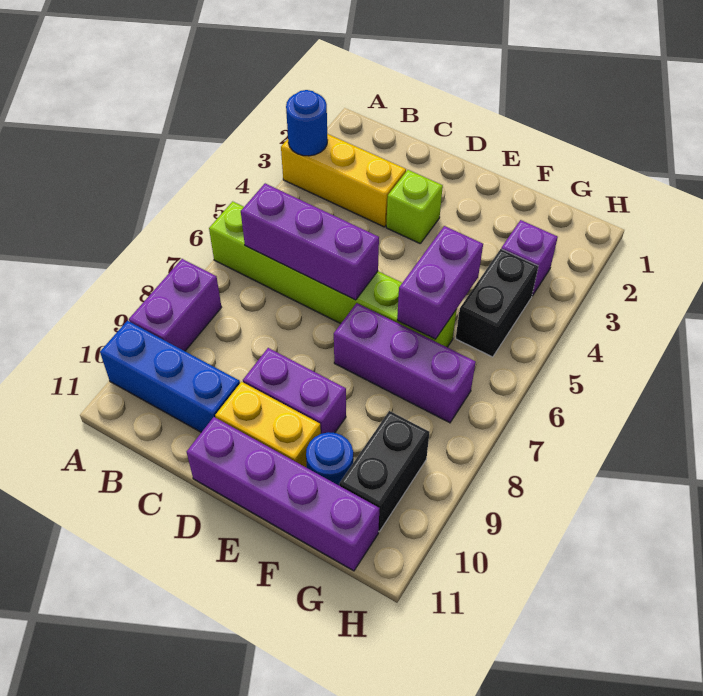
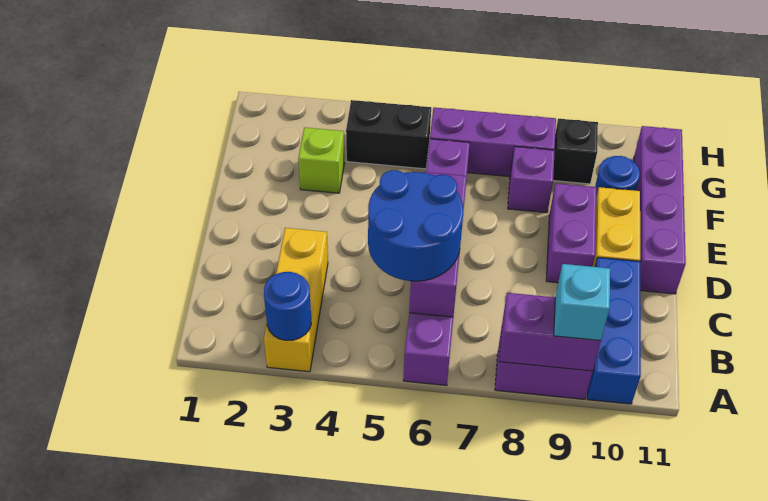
lime 1x6 brick [209,201,457,347] -> purple 1x6 brick [403,139,470,385]
none -> cyan 1x1 brick [554,264,610,341]
none -> blue 2x2 round brick [368,170,463,281]
lime 1x1 brick [386,170,443,243] -> lime 1x1 brick moved to [298,127,344,193]
purple 1x3 brick [334,303,476,423] -> purple 1x3 brick turned to [430,107,556,177]
purple 1x2 brick [397,226,483,339] -> purple 1x2 brick moved to [500,293,601,371]
purple 1x1 brick [501,220,558,296] -> purple 1x1 brick moved to [508,147,555,213]
black 1x2 brick [339,411,430,532] -> black 1x1 brick [553,119,598,184]

